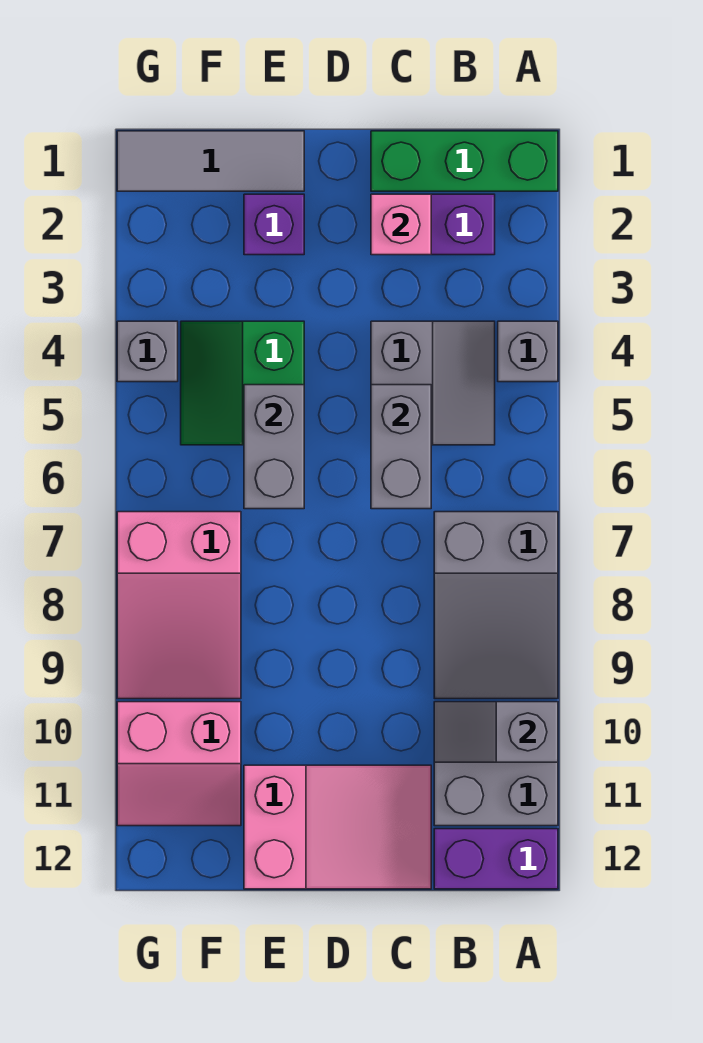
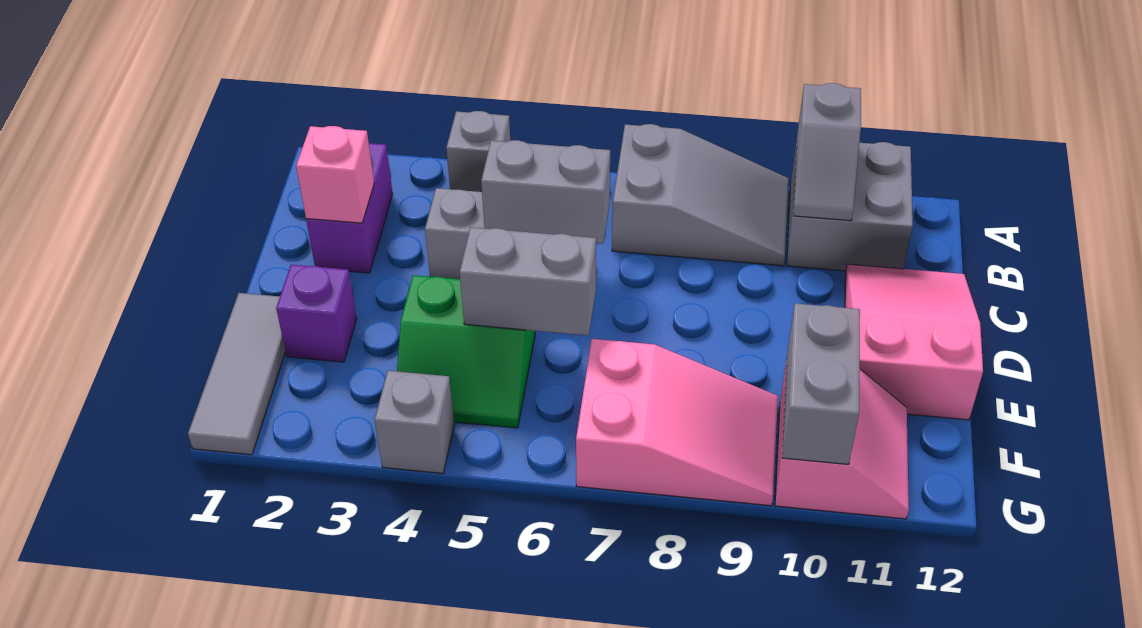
green 1x3 brick [371,131,558,191] -> none
purple 1x2 brick [434,829,558,889] -> none
none -> grey 1x2 brick [782,303,860,464]

